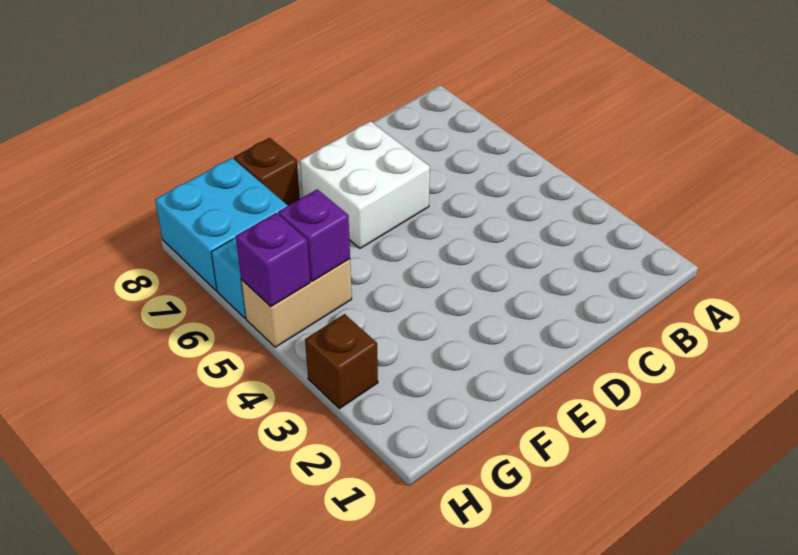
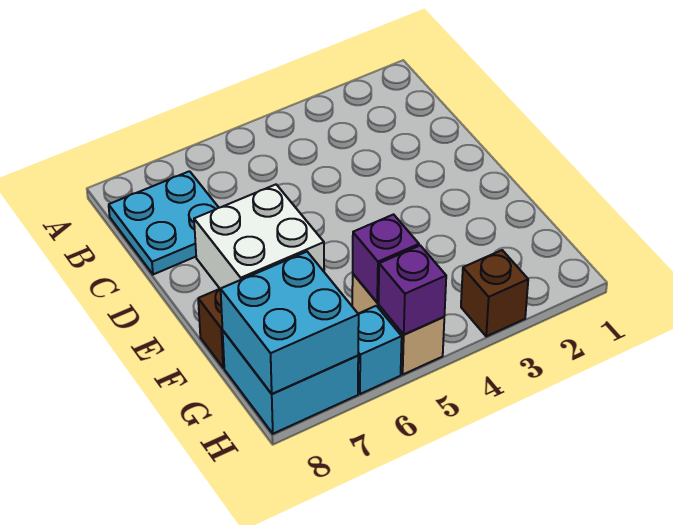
none -> cyan 2x2 plate [109,171,219,275]
none -> cyan 2x2 brick [221,252,359,394]

